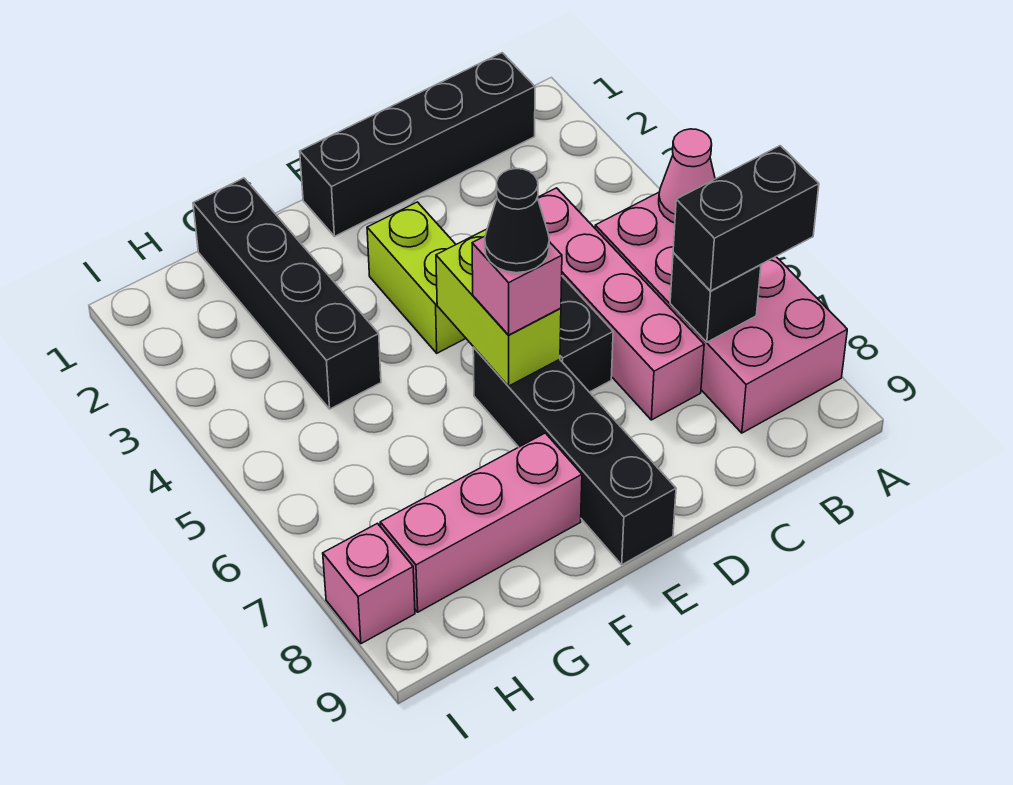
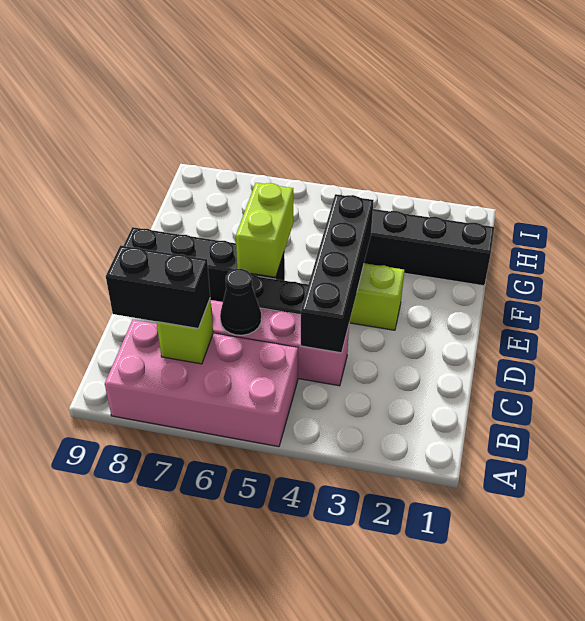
pink 1x1 cone [659,129,715,223] -> none
black 1x2 brick [673,146,819,291] -> black 1x2 brick turned to [106,246,210,328]
black 1x4 brick [300,53,535,236] -> black 1x4 brick moved to [301,194,374,353]
black 1x1 brick [670,252,761,342] -> lime 1x1 brick [157,299,213,364]
lime 1x2 brick [436,229,561,386] -> lime 1x2 brick turned to [236,183,293,277]
pink 1x1 brick [472,236,562,335] -> none
black 1x1 cone [485,169,549,273] -> black 1x1 cone moved to [220,269,261,335]
pink 1x3 brick [380,433,582,612] -> none
pink 1x1 brick [323,523,415,644] -> none

